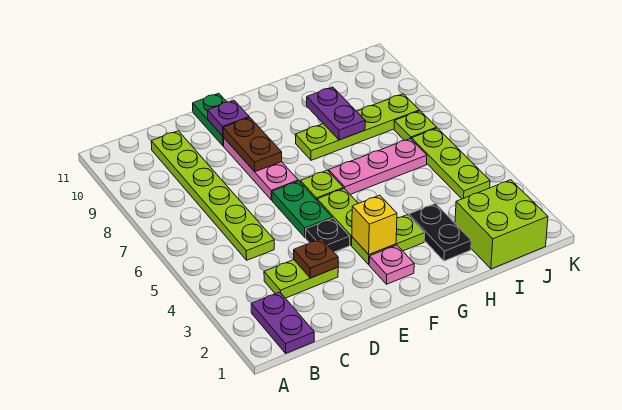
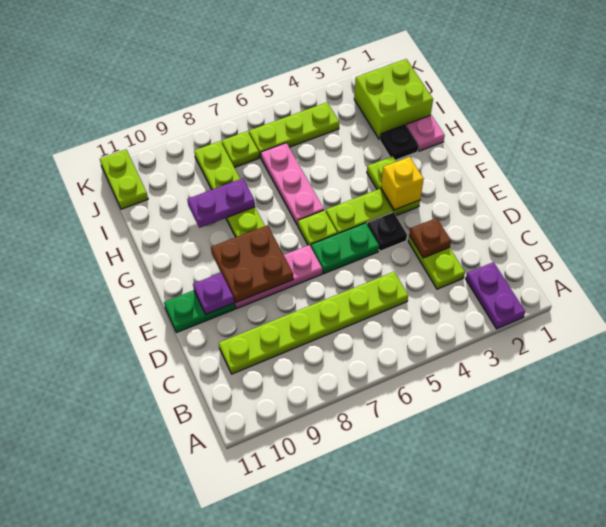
purple 1x2 plate [251,292,314,353] -> purple 1x2 plate turned to [466,262,525,329]
brown 1x2 plate [223,118,282,172] -> brown 2x2 plate [211,225,293,302]
pink 1x1 plate [369,245,414,284] -> pink 1x1 plate moved to [407,115,445,151]
black 1x2 plate [409,203,471,261] -> black 1x1 plate [380,125,419,160]
none -> lime 1x2 plate [100,149,148,209]

